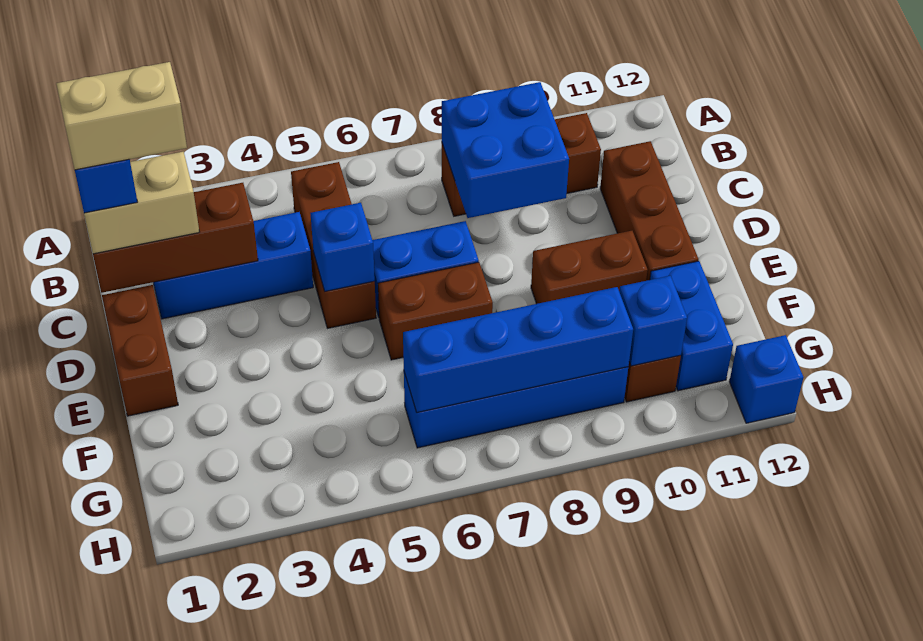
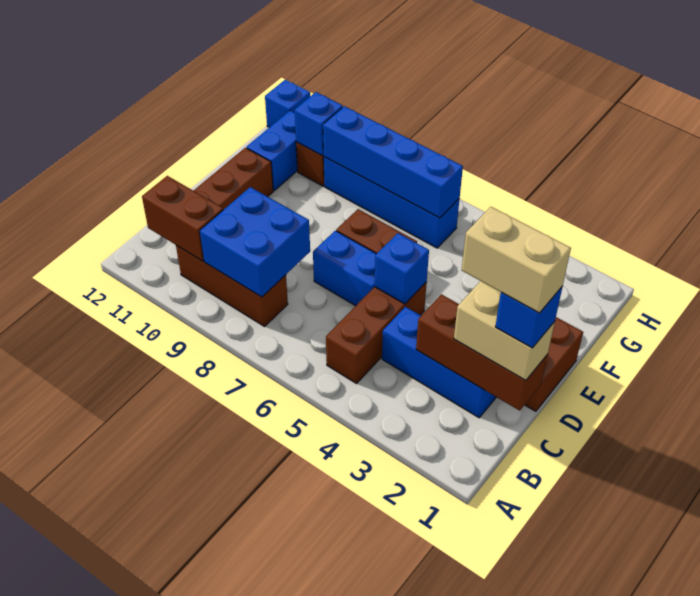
brown 1x2 brick [531,231,648,304] -> brown 1x2 brick moved to [142,176,223,261]

